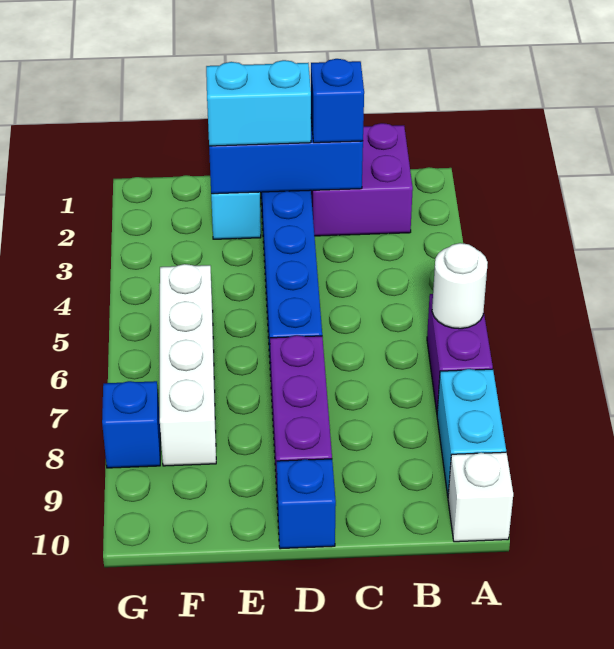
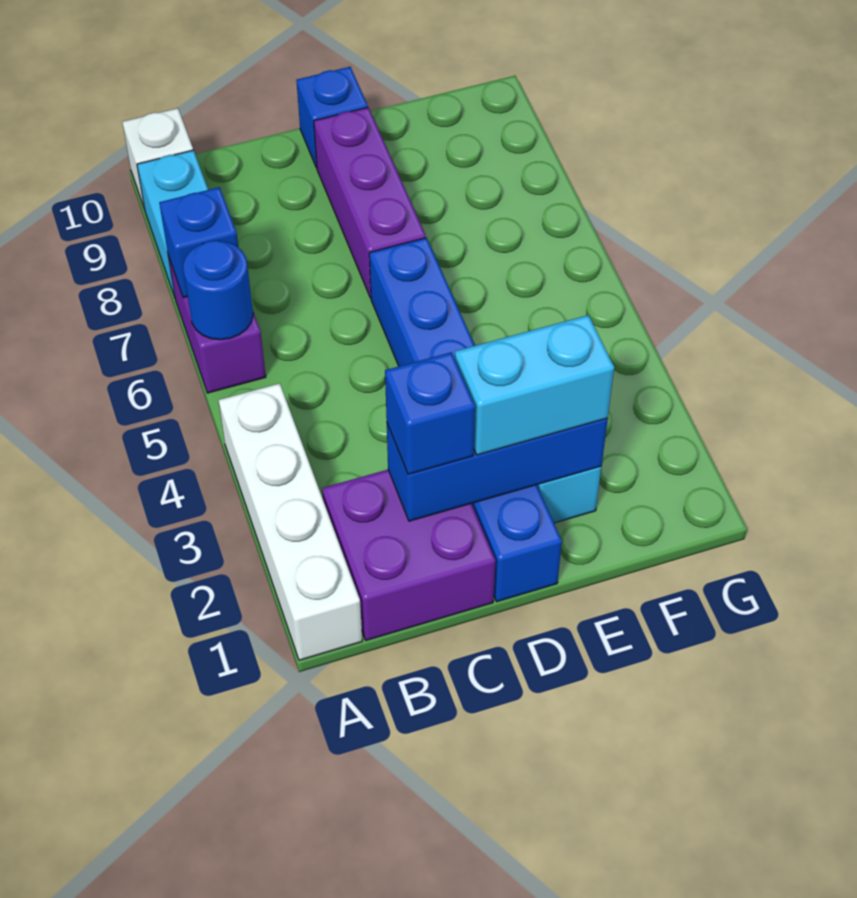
white 1x1 round brick [432,243,488,329] -> blue 1x1 round brick [183,241,253,340]
white 1x4 brick [160,264,216,466] -> white 1x4 brick moved to [219,383,362,660]
blue 1x1 brick [102,381,160,468] -> blue 1x1 brick moved to [159,187,238,298]

